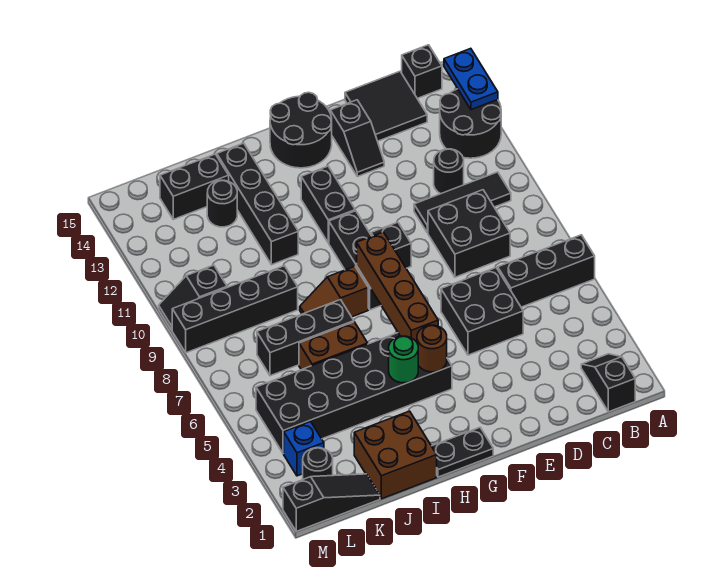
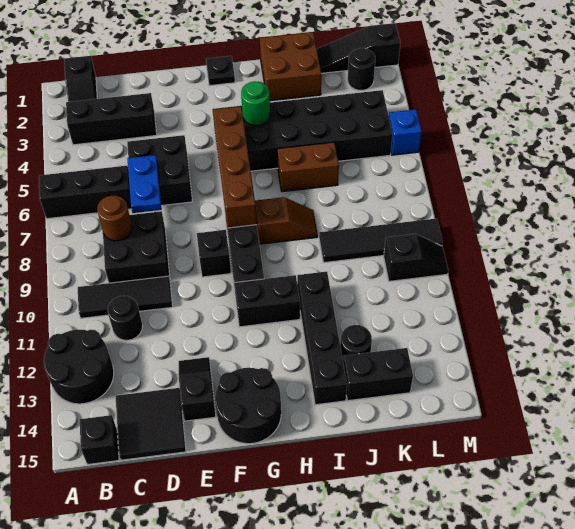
blue 1x2 plate [444,48,498,110] -> blue 1x2 plate moved to [127,155,162,213]
black 1x2 plate [432,428,493,477] -> black 1x1 plate [206,56,235,86]
brown 1x1 round brick [417,325,447,372] -> brown 1x1 round brick moved to [97,195,132,241]
black 1x2 brick [301,166,355,243] -> black 1x2 brick turned to [234,275,300,327]
black 1x3 brick [257,300,354,376] -> black 1x3 brick moved to [66,93,157,145]
black 1x4 brick [172,266,298,353] -> black 1x4 tile [319,218,443,263]
blue 1x1 brick [284,421,324,476] -> blue 1x1 brick moved to [389,109,422,155]

